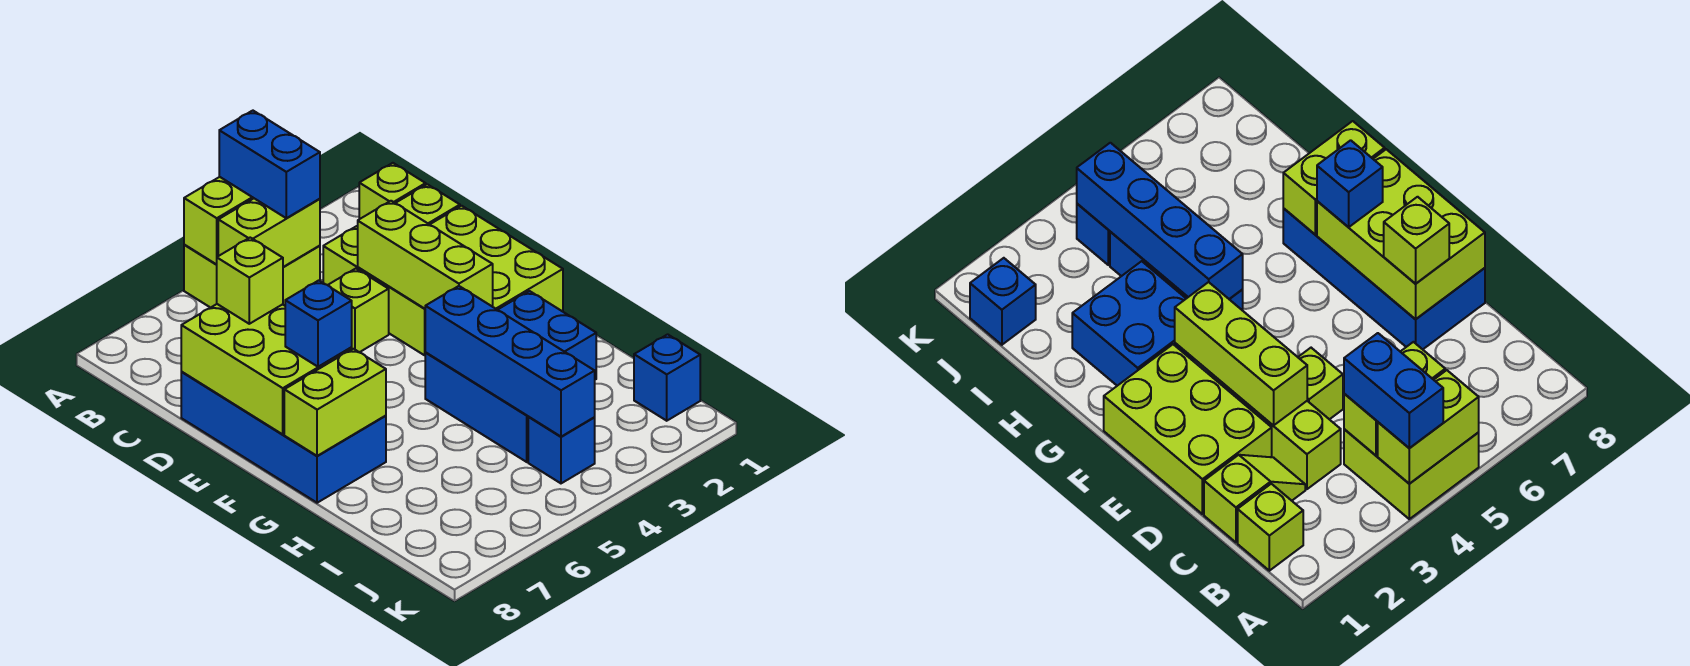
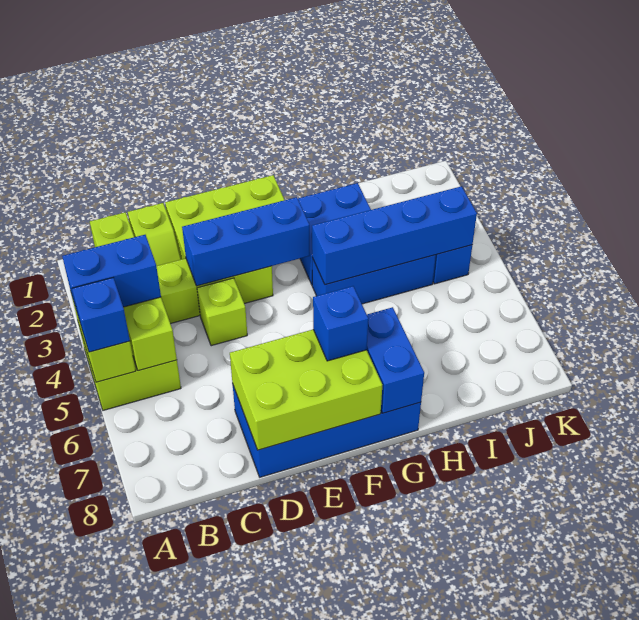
lime 1x3 brick [358,201,493,309] -> blue 1x3 brick [182,197,310,286]
lime 1x1 brick [217,238,283,324] -> none
lime 1x2 brick [284,349,386,456] -> blue 1x2 brick [367,307,424,413]
blue 1x1 brick [634,334,700,421] -> blue 1x1 brick moved to [72,278,130,352]

